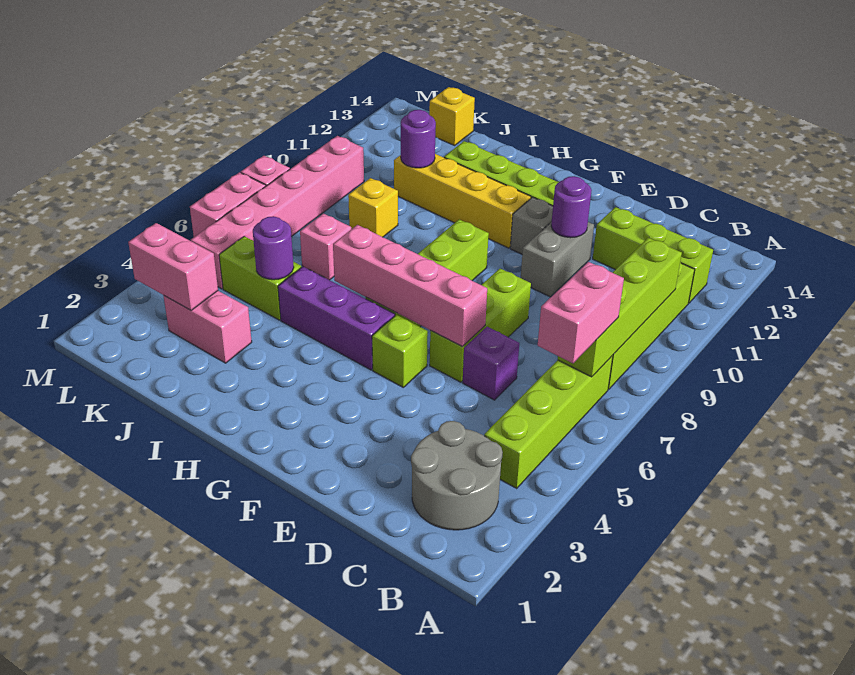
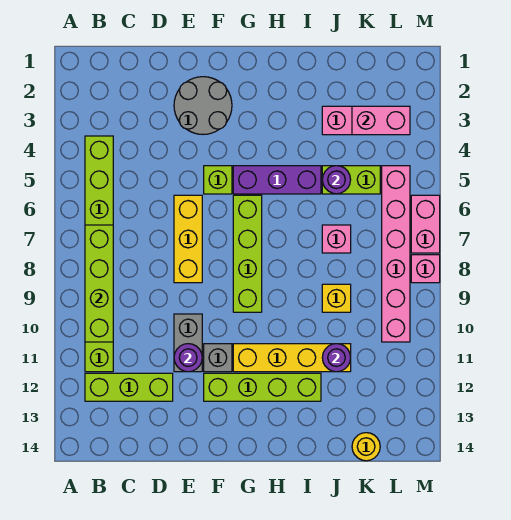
grey 2x2 round brick [411,421,503,530] -> grey 2x2 round brick moved to [174,77,232,134]
pink 1x2 brick [538,262,624,363] -> none
purple 1x1 brick [463,327,519,400] -> none
lime 1x3 brick [430,269,531,382] -> yellow 1x3 brick [174,195,202,283]
pink 1x4 brick [333,225,487,347] -> none
yellow 1x1 brick [429,87,475,145] -> yellow 1x1 round brick [352,433,380,461]

